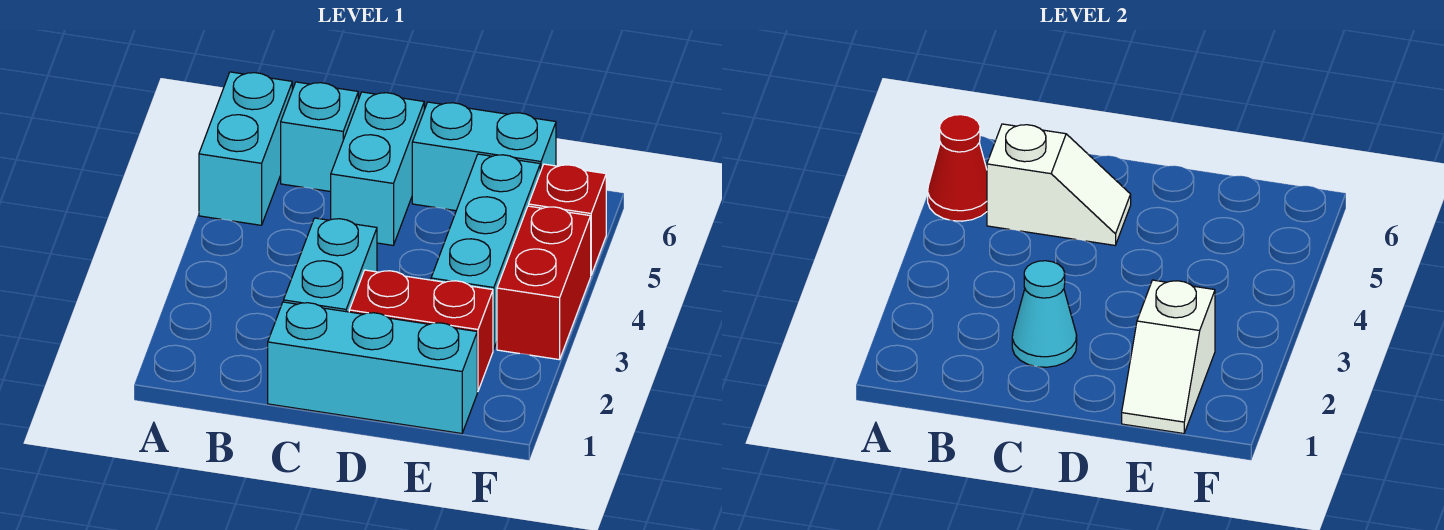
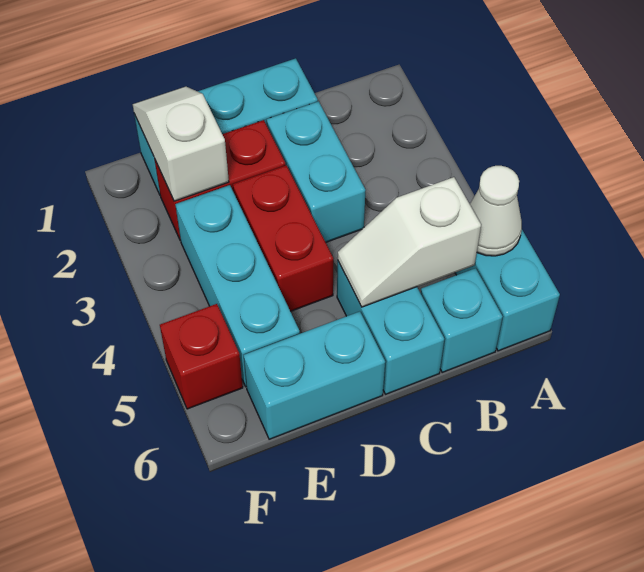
red 1x1 cone [928,115,987,221] -> white 1x1 cone [470,166,522,256]
cyan 1x1 cone [1012,261,1077,367] -> none
red 1x2 brick [497,206,591,360] -> red 1x2 brick moved to [233,165,333,311]

